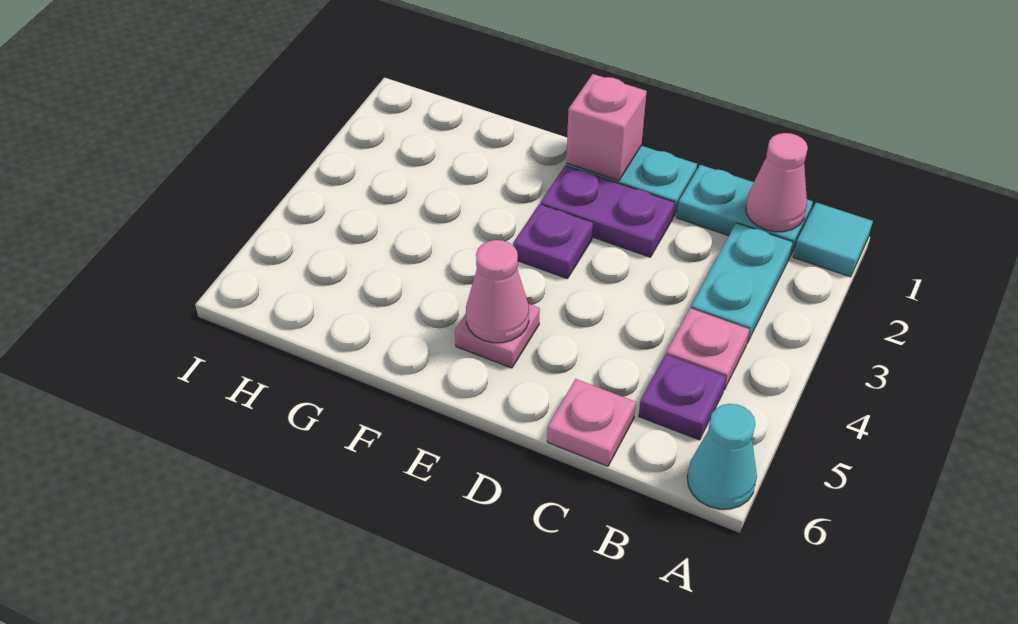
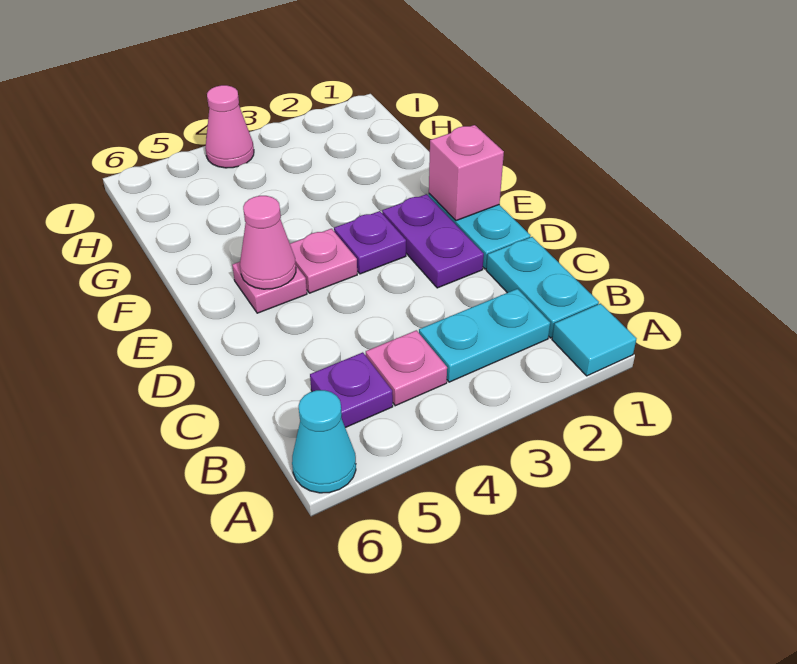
pink 1x1 cone [746,133,808,232] -> pink 1x1 cone moved to [205,85,254,168]
pink 1x1 plate [547,379,636,466] -> pink 1x1 plate moved to [290,229,357,293]

